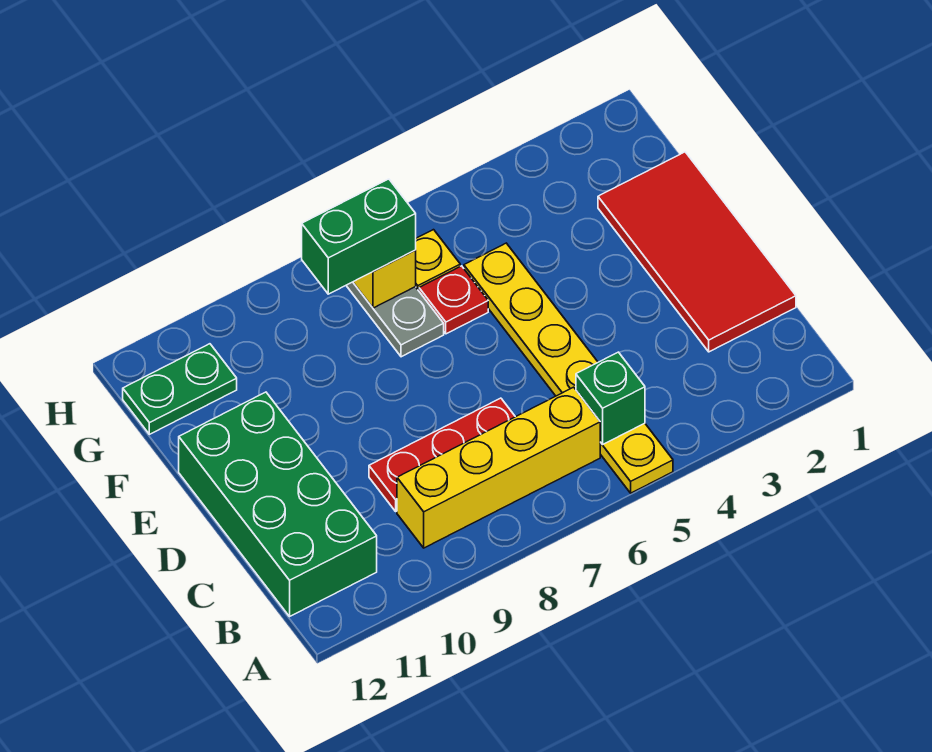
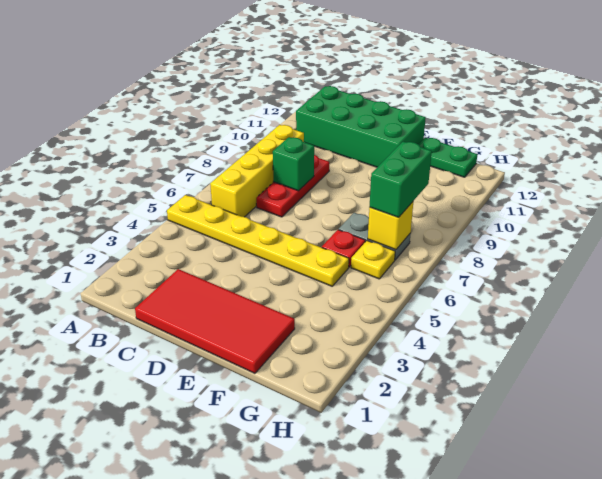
green 1x1 brick [576,352,645,445] -> green 1x1 brick moved to [273,137,314,191]
green 1x2 plate [123,344,237,434] -> green 1x2 plate turned to [419,138,477,177]

